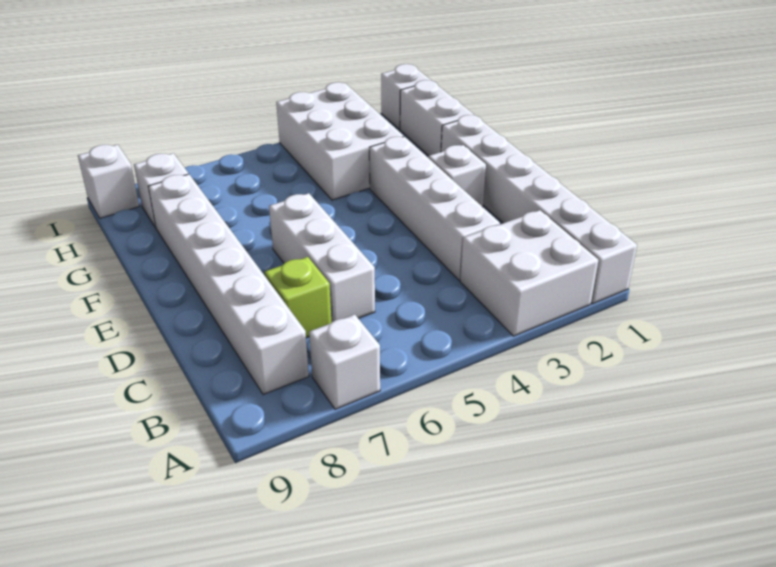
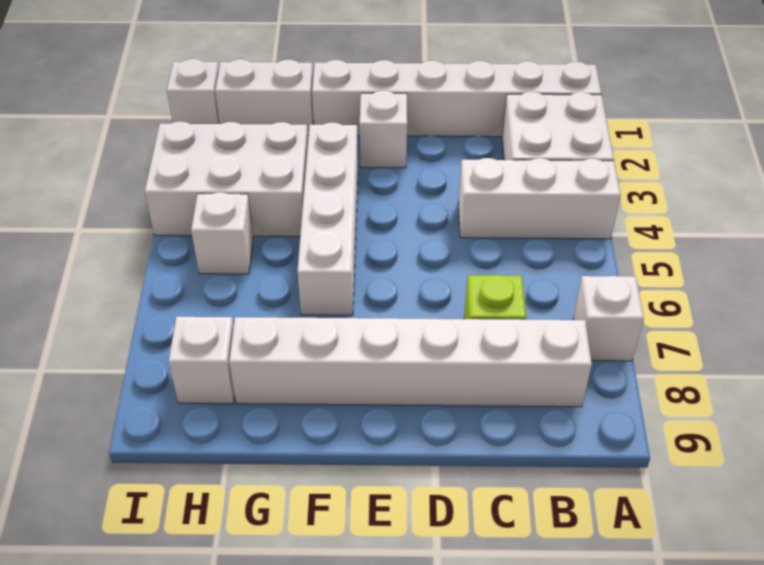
white 1x4 brick [369,137,500,281] -> white 1x4 brick turned to [297,123,358,315]
white 1x3 brick [269,193,375,323] -> white 1x3 brick moved to [458,158,621,239]
white 1x1 brick [78,145,139,218] -> white 1x1 brick moved to [191,192,253,274]

